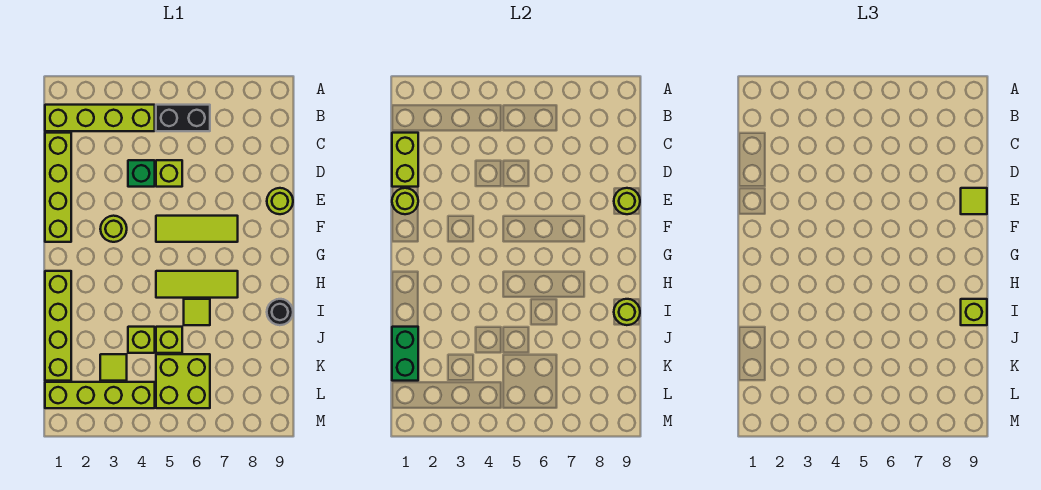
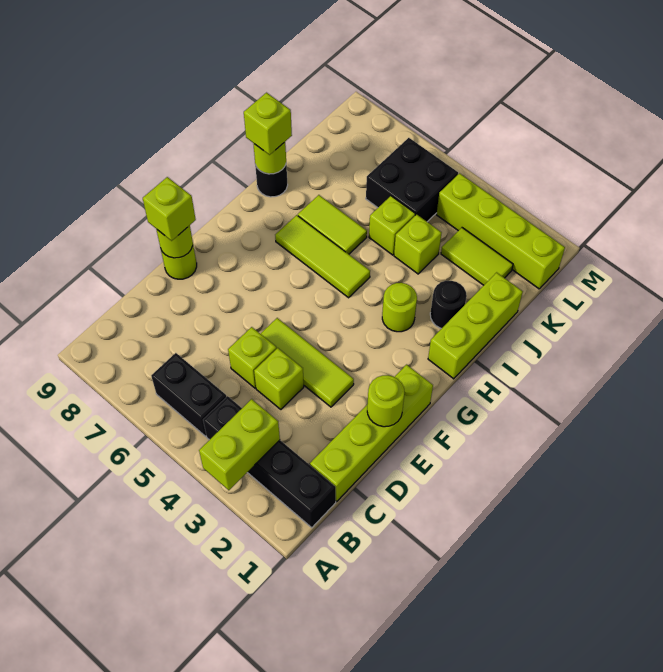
lime 1x4 brick [45,105,155,131] -> black 1x4 brick [203,396,336,528]
lime 1x2 brick [392,133,418,187] -> lime 1x2 brick moved to [199,399,280,490]
green 1x1 brick [128,160,155,187] -> lime 1x1 brick [254,348,304,410]
lime 1x1 tile [961,188,987,214] -> lime 1x1 brick [143,177,196,241]
lime 1x1 round brick [100,216,127,242] -> lime 1x1 round brick moved to [382,283,417,332]
lime 1x3 tile [156,216,238,242] -> lime 1x3 tile moved to [261,318,354,407]
lime 1x4 brick [45,271,71,381] -> lime 1x3 brick [428,272,523,379]
none -> black 1x1 round brick [430,281,467,329]
lime 1x1 tile [184,299,210,325] -> lime 1x2 tile [298,195,367,254]
green 1x2 brick [392,327,418,381] -> none
lime 1x1 tile [100,354,127,381] -> lime 1x2 tile [441,228,513,285]
lime 2x2 brick [156,354,210,408] -> black 2x2 brick [366,138,458,222]

